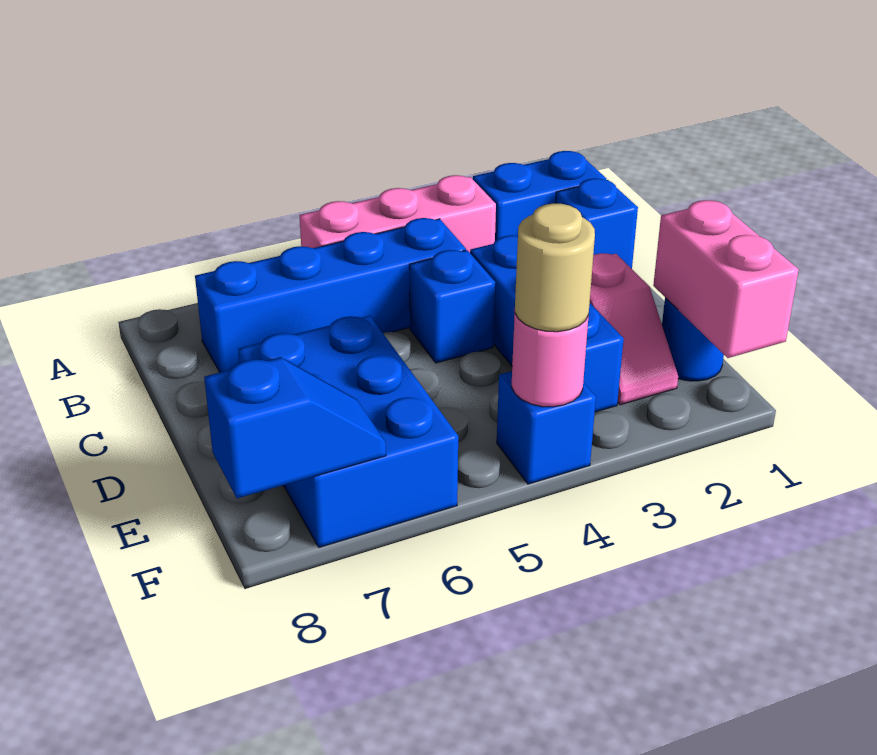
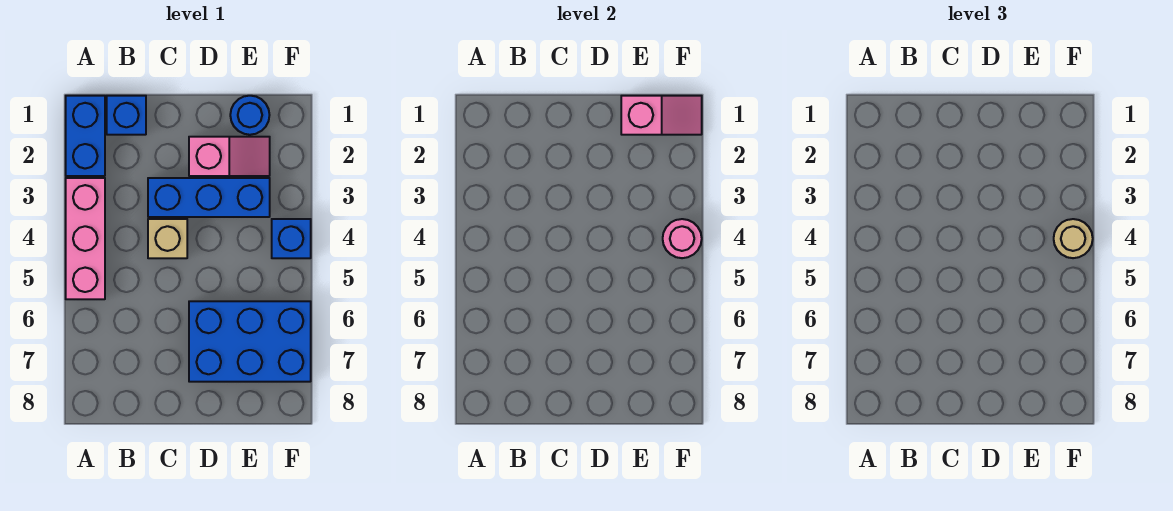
blue 1x4 brick [195,218,466,372] -> none
blue 1x1 brick [409,250,495,363] -> tan 1x1 brick [148,219,187,258]
pink 1x2 brick [653,200,799,358] -> pink 1x2 slope [621,96,702,135]
blue 1x2 slope [204,357,386,498] -> none

